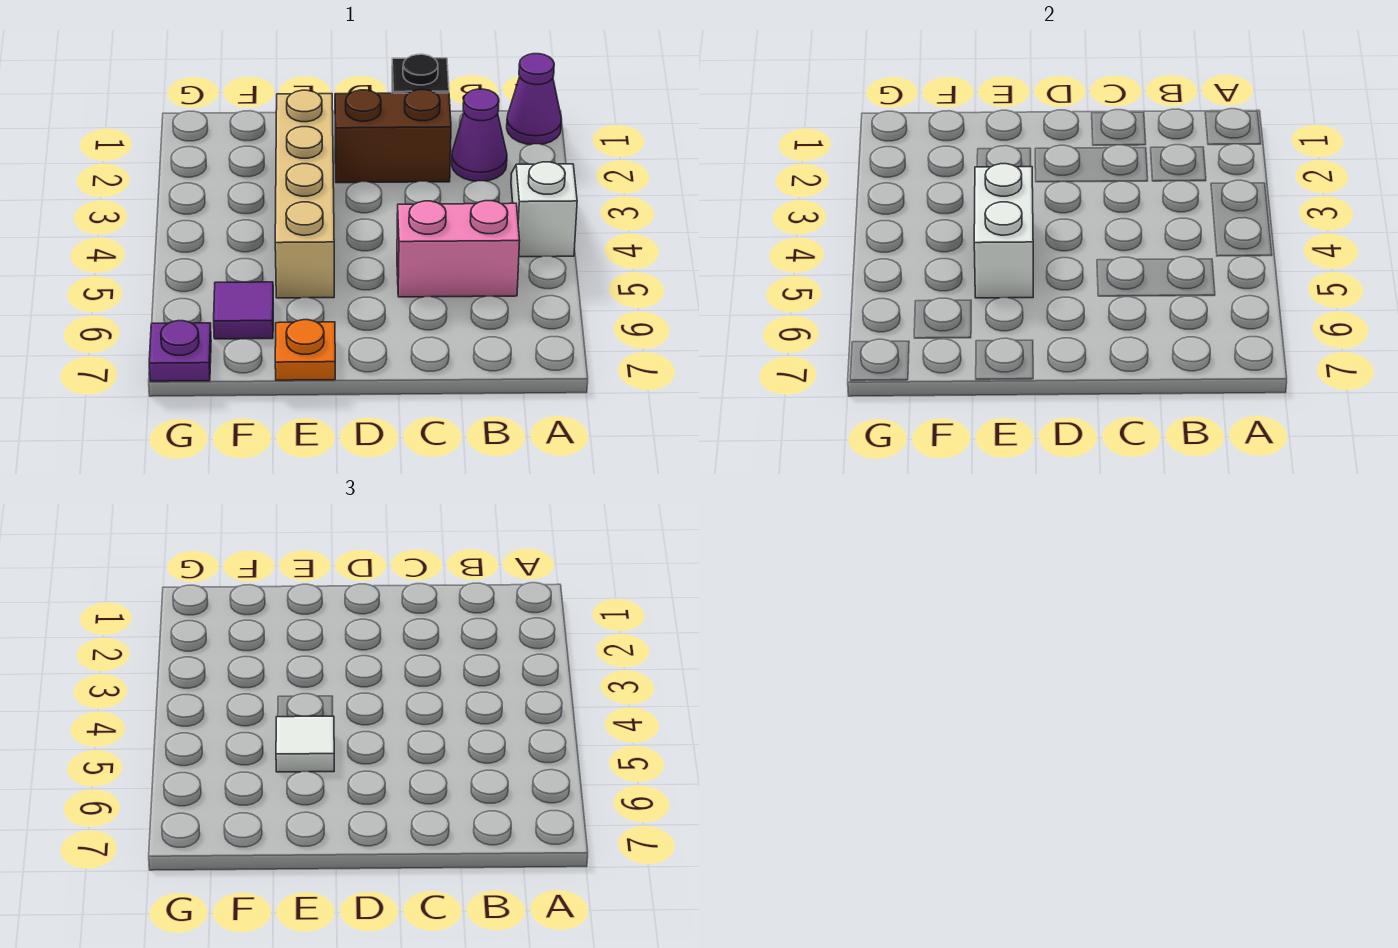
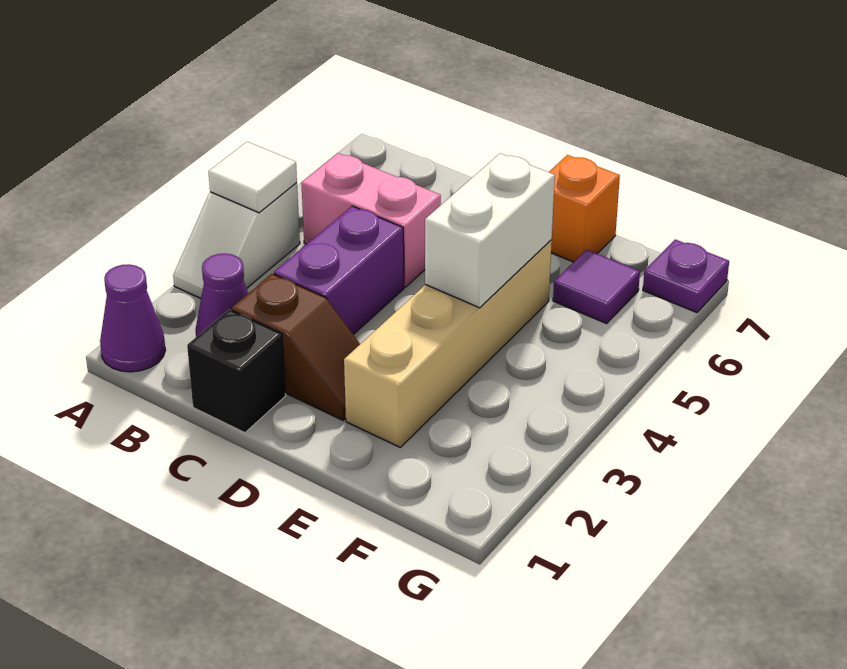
brown 1x2 brick [335,90,451,183] -> brown 1x2 slope [231,274,360,420]
none -> purple 1x2 brick [274,206,404,335]
white 1x1 tile [276,716,334,772] -> white 1x1 tile moved to [208,142,297,213]
orange 1x1 plate [275,320,335,380] -> orange 1x1 brick [549,155,620,262]

